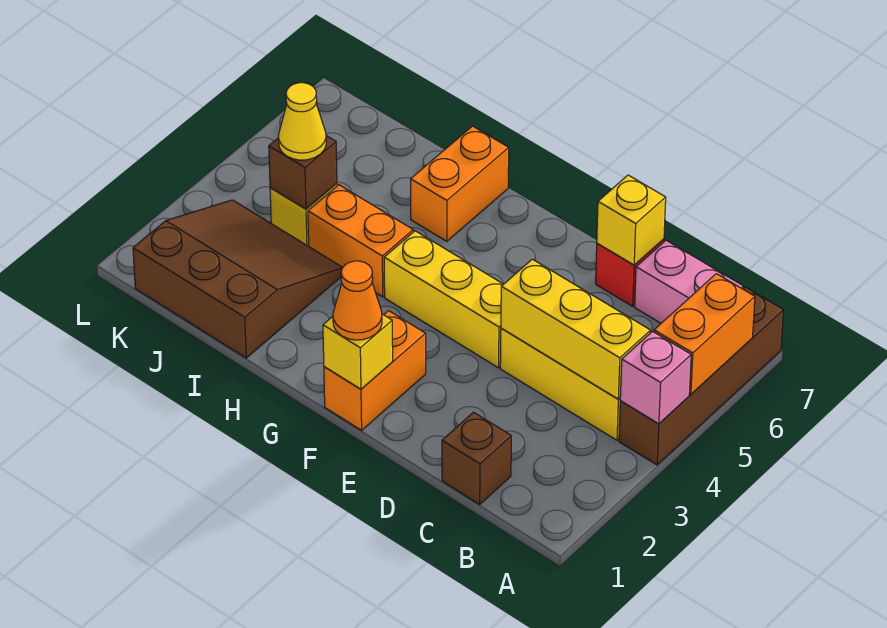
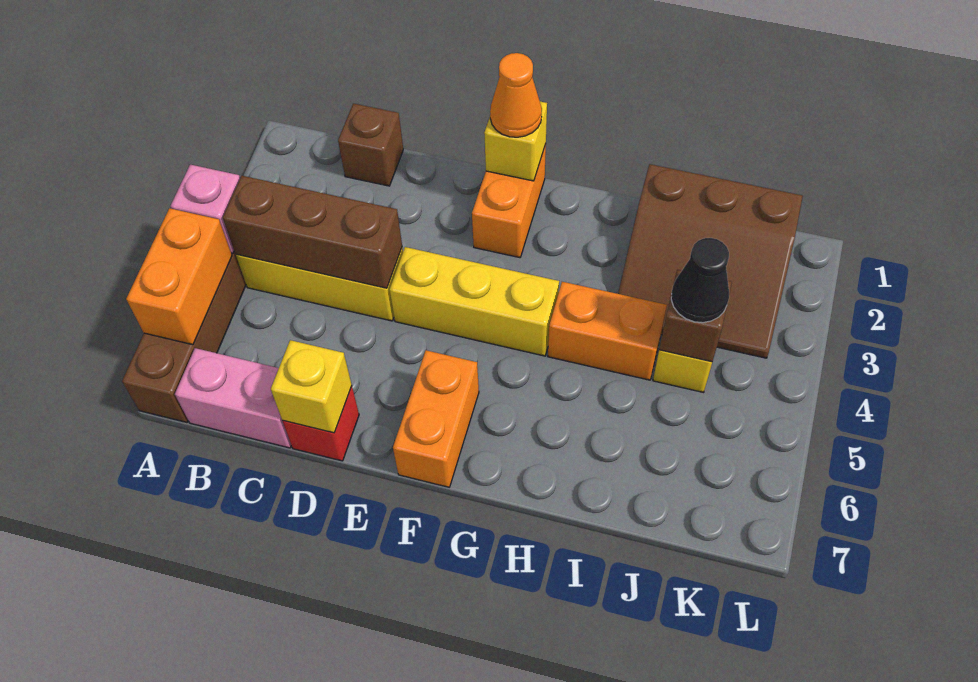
yellow 1x3 brick [501,259,651,399] -> brown 1x3 brick [223,176,402,288]
orange 1x2 brick [411,126,509,241] -> orange 1x2 brick moved to [393,350,479,487]
yellow 1x1 cone [278,83,326,160] -> black 1x1 cone [671,238,729,323]

